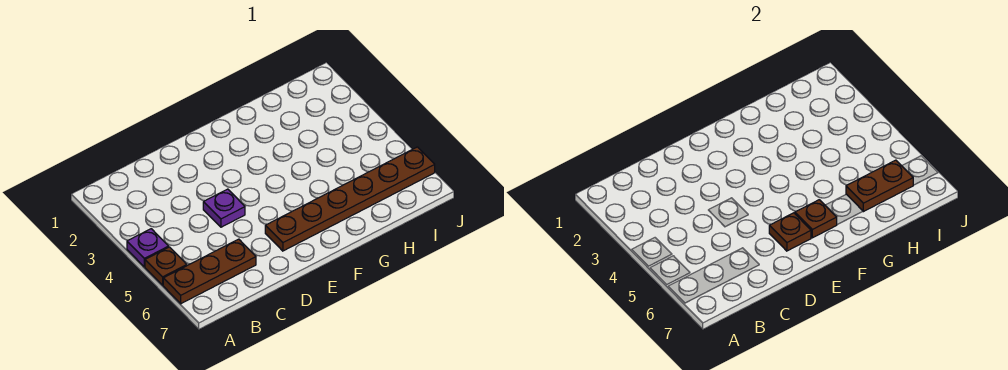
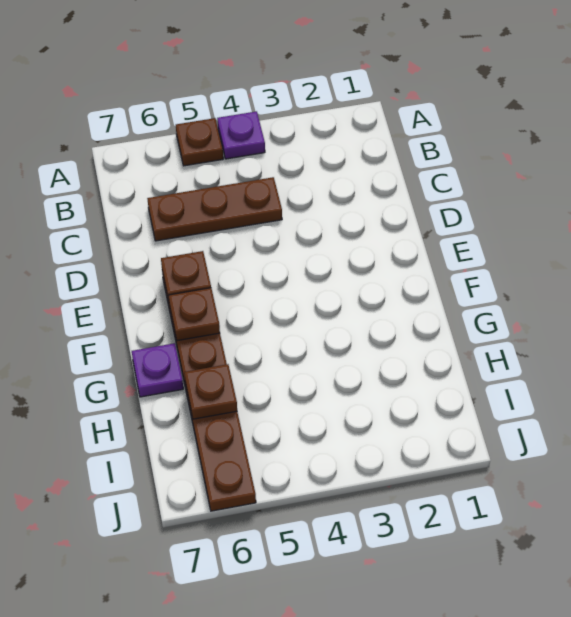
brown 1x3 plate [163,239,256,304] -> brown 1x3 plate turned to [147,177,282,241]
purple 1x1 plate [203,189,245,227] -> purple 1x1 plate moved to [132,343,183,397]
brown 1x2 plate [846,160,913,212] -> brown 1x1 plate [184,364,237,419]

